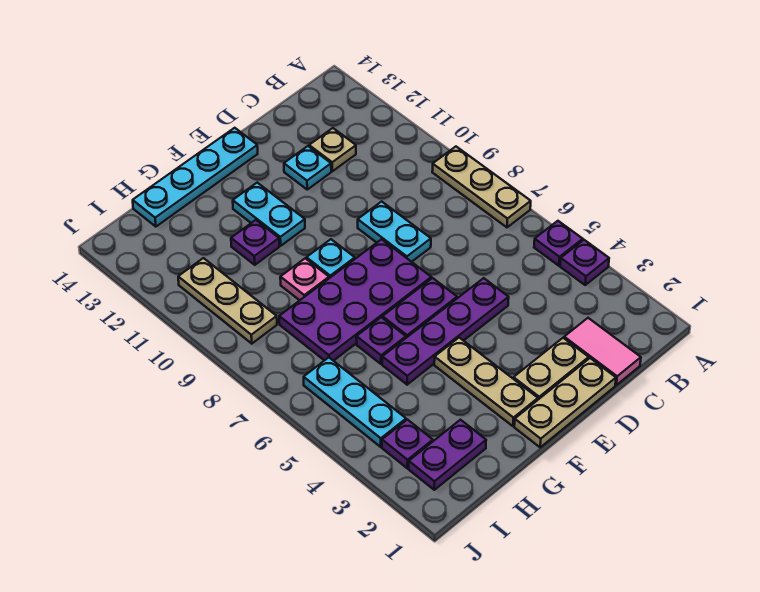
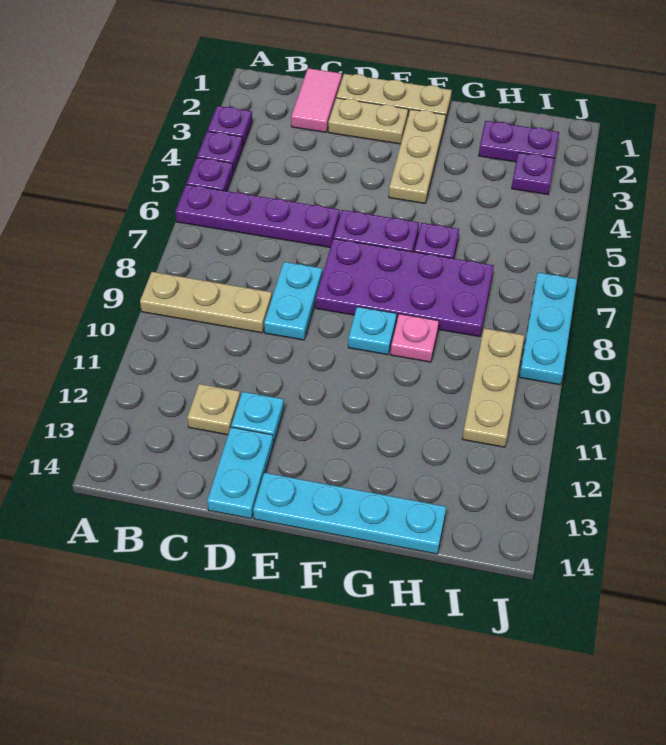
tan 1x3 plate [432,147,531,227] -> tan 1x3 plate turned to [140,272,272,333]
purple 1x4 plate [382,278,509,385] -> purple 1x4 plate moved to [175,185,340,247]
cyan 1x2 plate [233,183,305,246] -> cyan 1x2 plate moved to [207,427,273,519]
purple 1x1 plate [231,220,279,265] -> purple 1x1 plate moved to [207,106,252,146]
cyan 1x3 plate [304,358,406,447] -> cyan 1x3 plate moved to [519,272,577,385]

